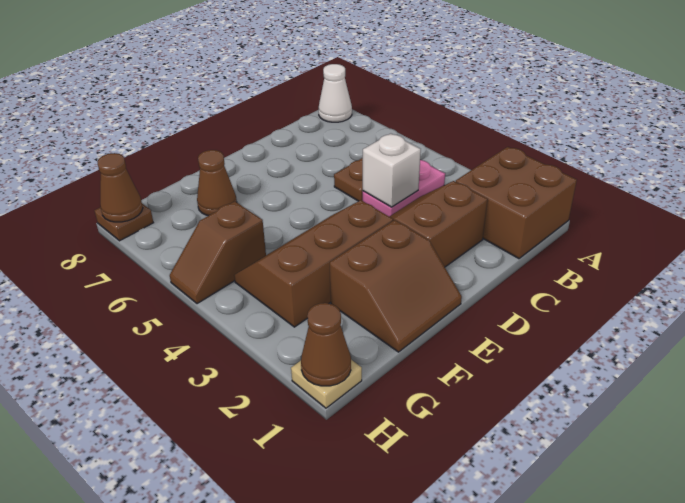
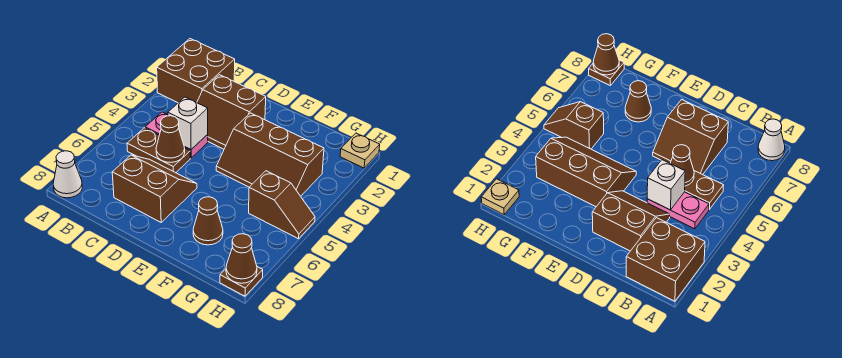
brown 2x2 slope [330,220,462,352] -> brown 2x2 slope moved to [112,155,197,222]
brown 1x1 cone [301,303,351,386] -> brown 1x1 cone moved to [156,116,185,162]

